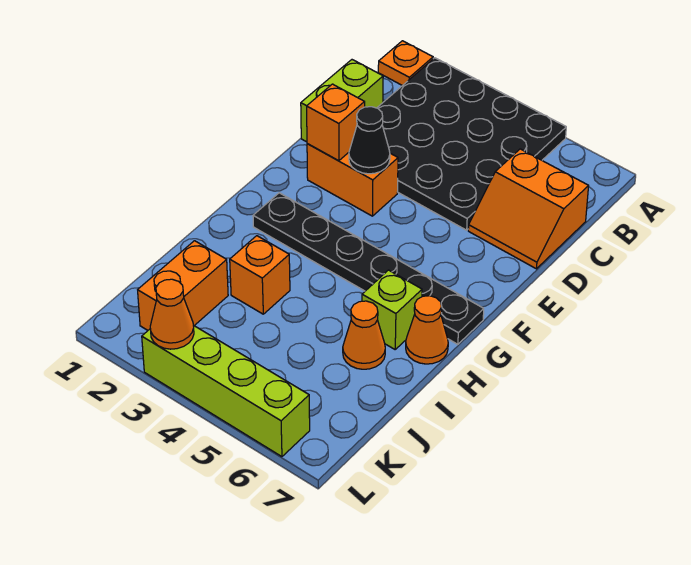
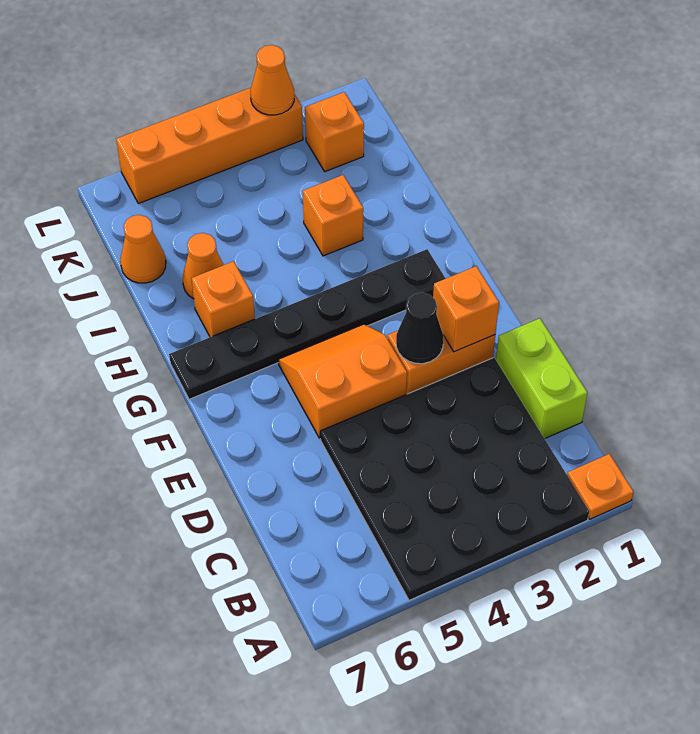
orange 2x2 slope [468,149,589,269] -> orange 2x2 slope moved to [278,324,407,438]
lime 1x1 brick [362,270,422,349] -> orange 1x1 brick [192,261,255,337]
orange 1x1 cone [406,296,448,364] -> orange 1x1 cone moved to [120,215,166,283]
orange 1x2 brick [138,241,228,330] -> orange 1x1 brick [305,92,364,172]
lime 1x4 brick [142,325,310,457] -> orange 1x4 brick [116,88,303,204]

